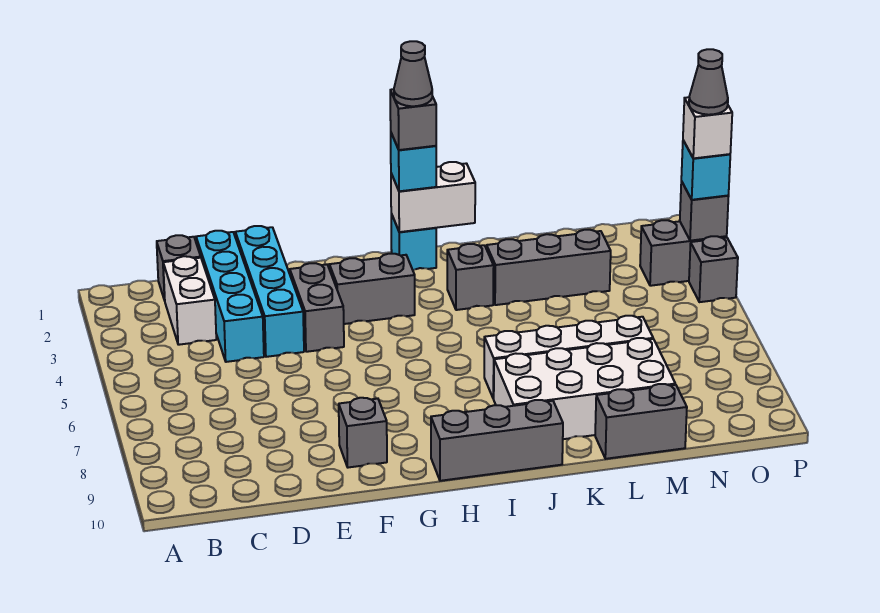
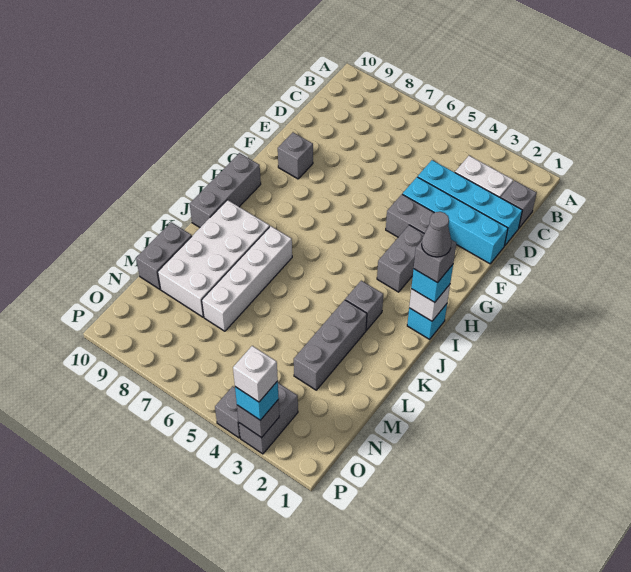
white 1x2 brick [391,162,475,232] -> white 1x1 brick [409,285,450,321]
grey 1x1 cone [689,49,728,115] -> none

